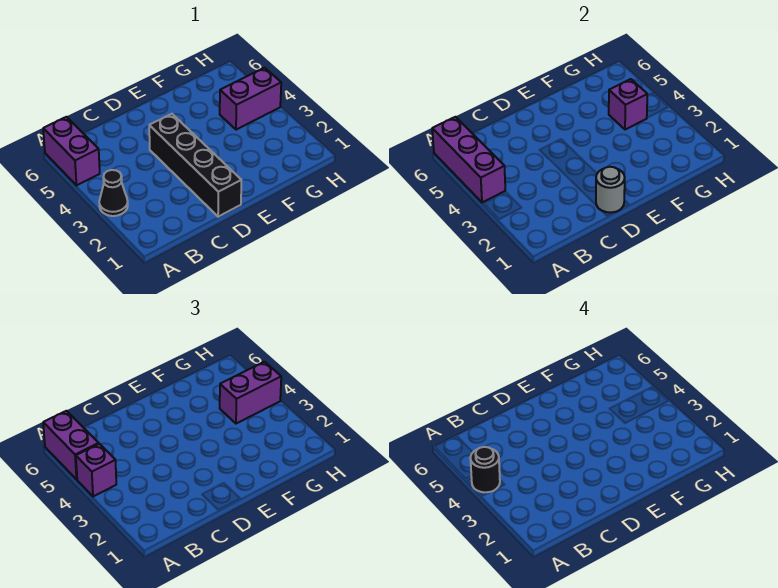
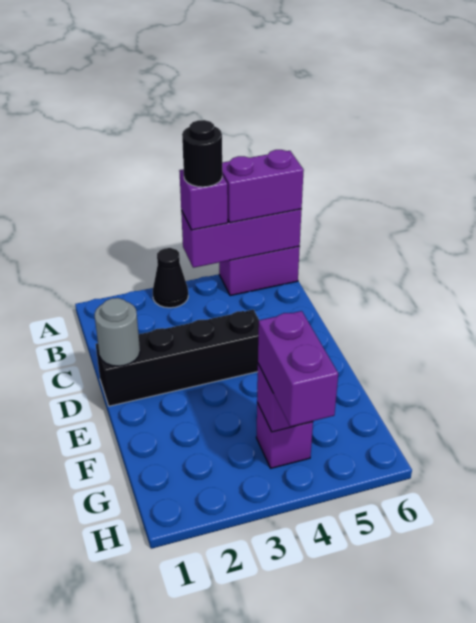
purple 1x2 brick [220,68,281,130] -> purple 1x1 brick [256,403,313,468]

